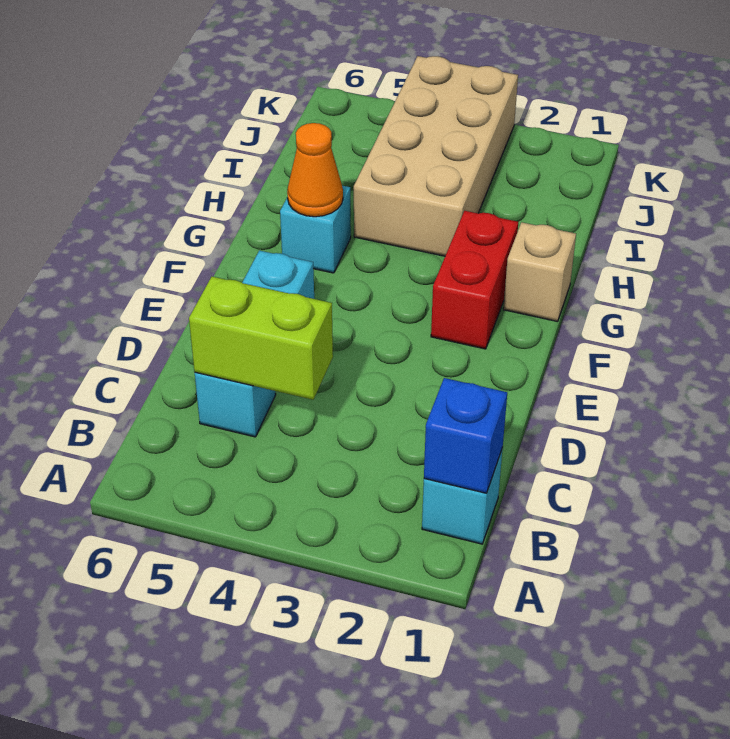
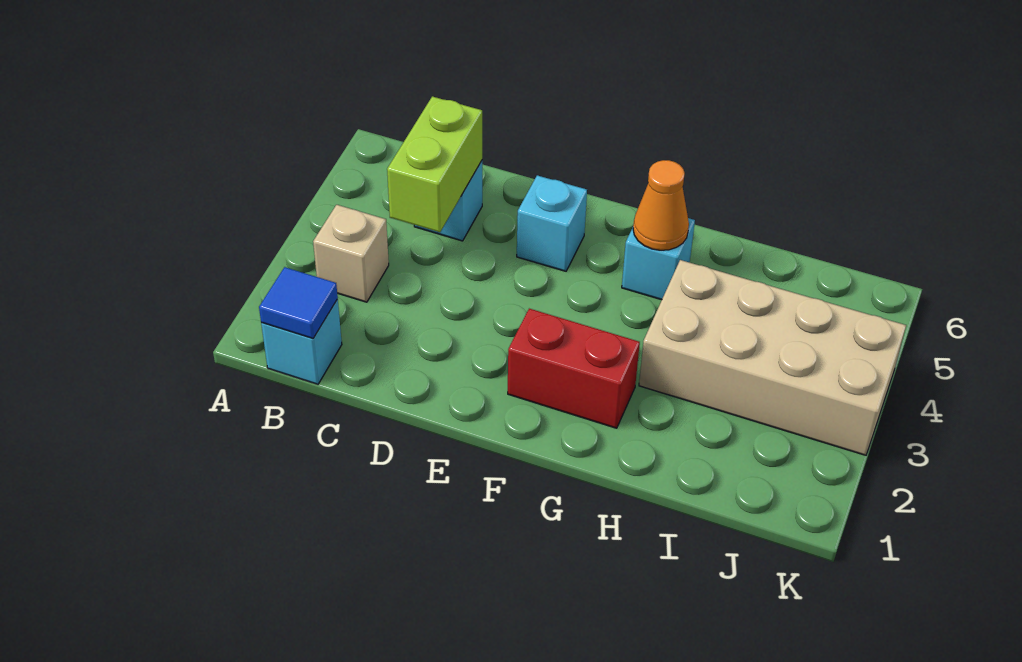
blue 1x1 brick [424,378,507,493] -> blue 1x1 tile [259,267,338,338]
tan 1x1 brick [503,222,576,321] -> tan 1x1 brick moved to [313,205,389,302]

